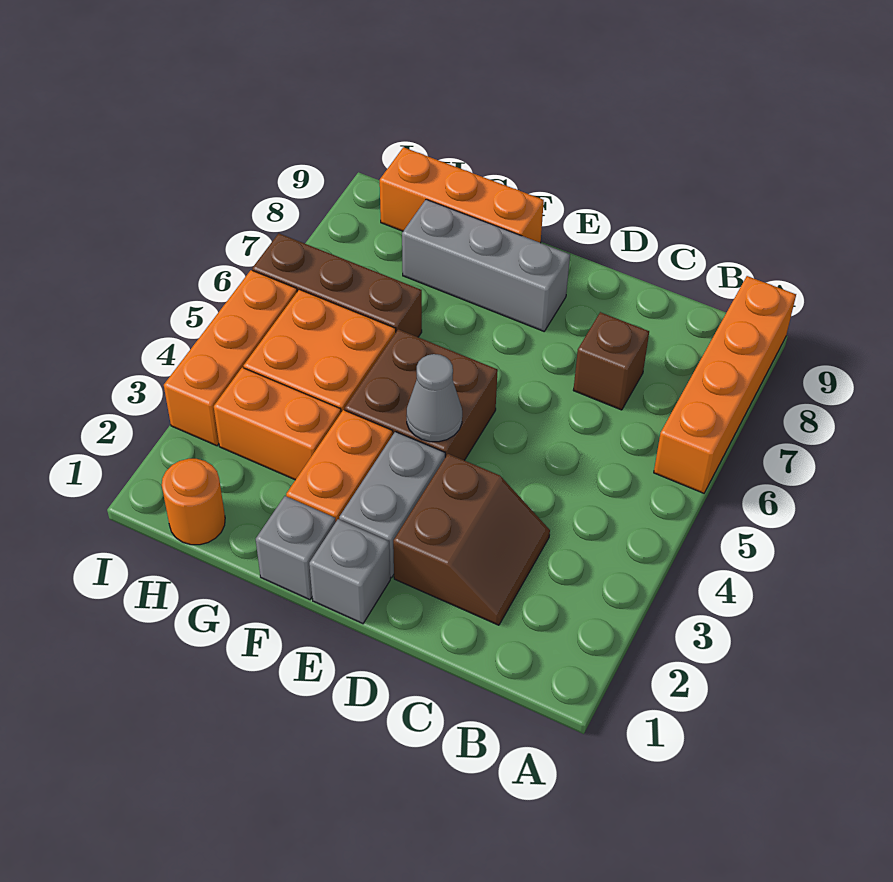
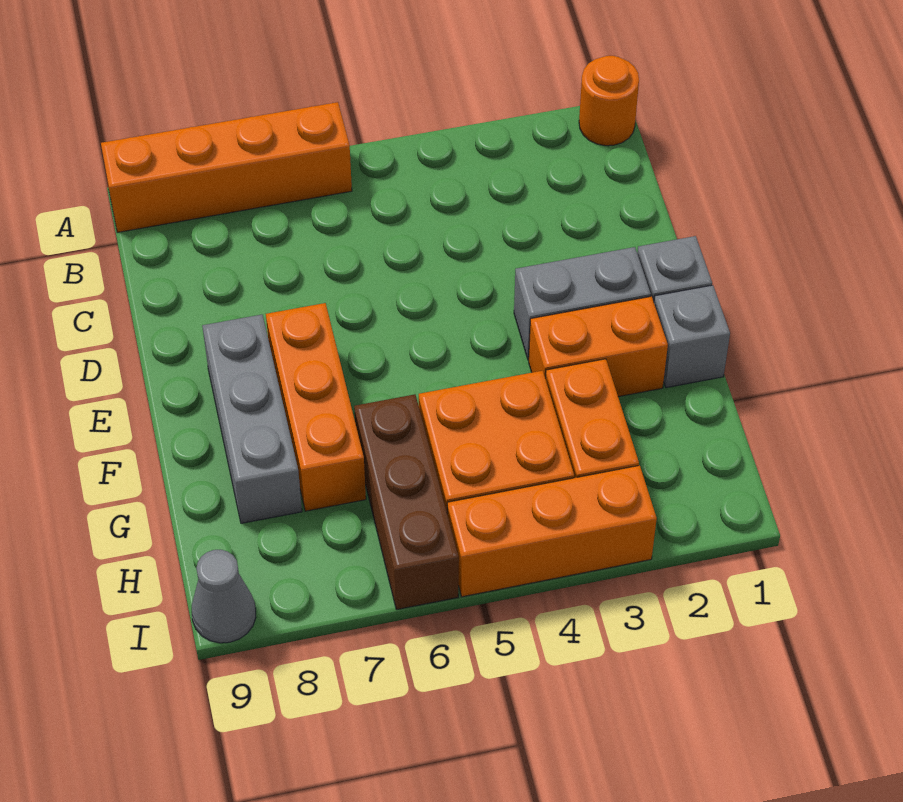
brown 2x2 slope [393,454,550,625] -> none
brown 1x1 brick [573,312,649,410] -> none
brown 2x2 brick [345,329,498,460] -> none
grey 1x1 cone [406,354,462,442] -> grey 1x1 cone moved to [192,550,256,643]
orange 1x3 brick [380,147,544,243] -> orange 1x3 brick moved to [266,303,366,511]
orange 1x1 round brick [162,459,225,545] -> orange 1x1 round brick moved to [579,56,639,146]

